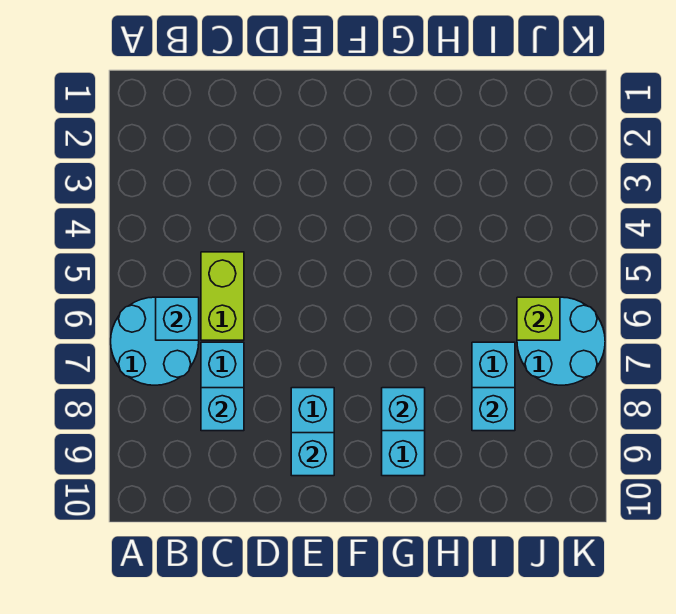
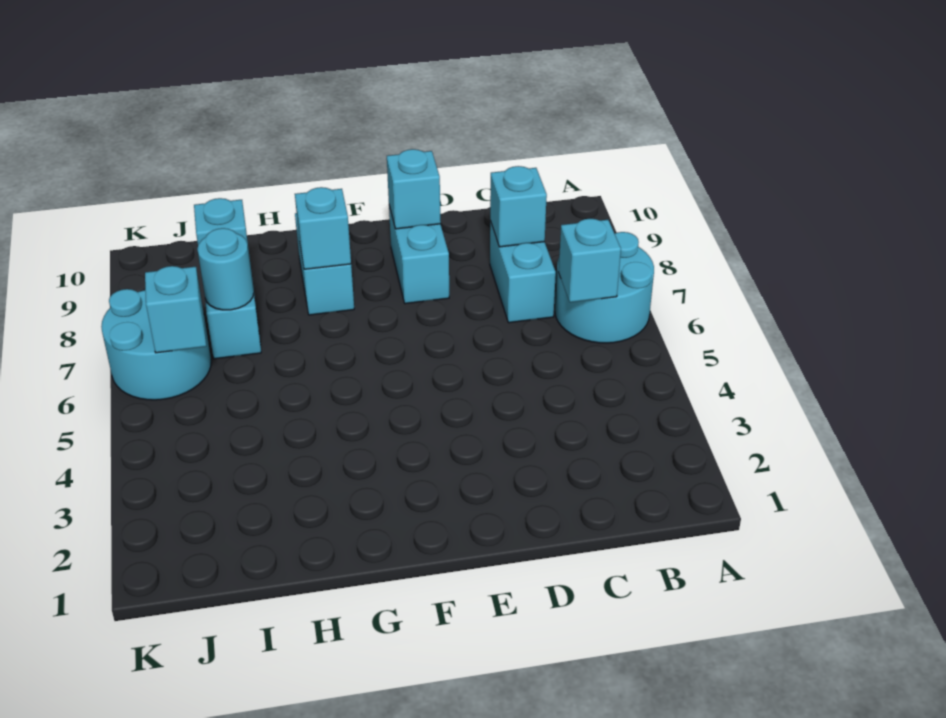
lime 1x2 brick [201,252,244,340] -> none
none -> cyan 1x1 round brick [197,228,254,310]
lime 1x1 brick [517,297,560,340] -> cyan 1x1 brick [145,266,206,353]

